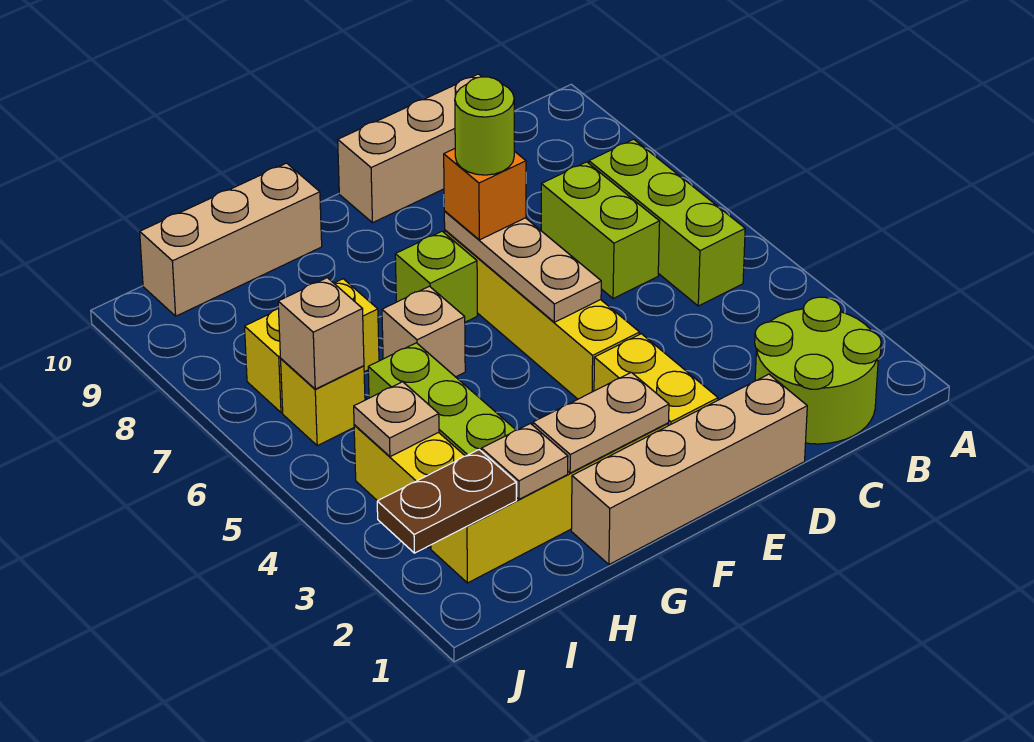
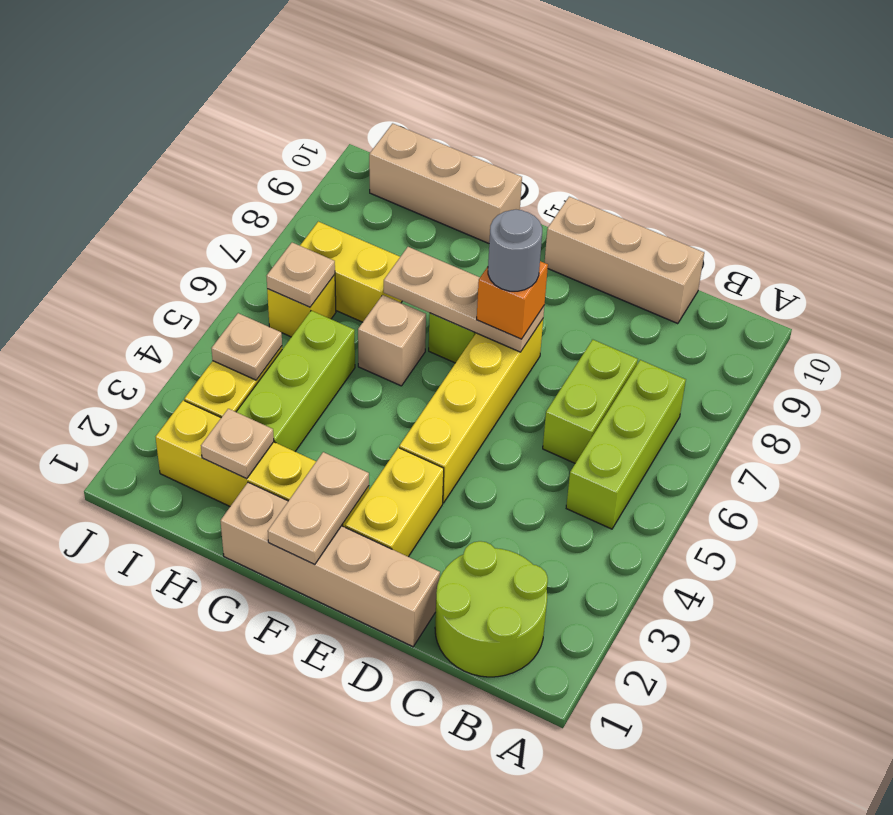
tan 1x3 plate [444,211,601,322] -> tan 1x3 plate turned to [384,247,544,352]
lime 1x1 round brick [455,77,514,175] -> grey 1x1 round brick [488,210,542,291]
tan 1x2 plate [533,372,669,473] -> tan 1x2 plate turned to [268,452,369,565]
brown 1x2 plate [377,450,516,553] -> none
tan 1x1 brick [278,278,364,389] -> tan 1x1 plate [267,243,335,307]

